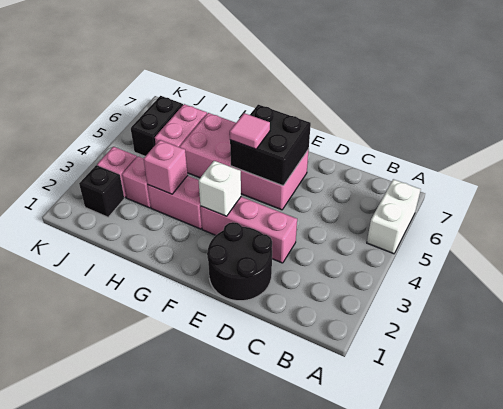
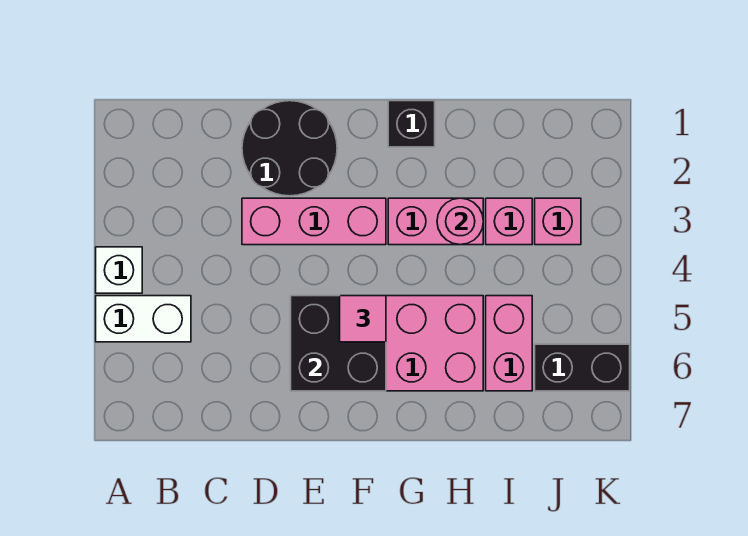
white 1x2 brick [367,179,421,254] -> white 1x2 brick turned to [96,296,191,342]
white 1x1 brick [199,161,241,216] -> white 1x1 brick moved to [96,247,142,293]
pink 1x1 brick [144,140,188,194] -> pink 1x1 round brick [437,198,483,245]
black 1x1 brick [79,165,124,217] -> black 1x1 brick moved to [388,101,435,147]
black 1x2 brick [131,96,183,156] -> black 1x2 brick turned to [535,344,630,391]

